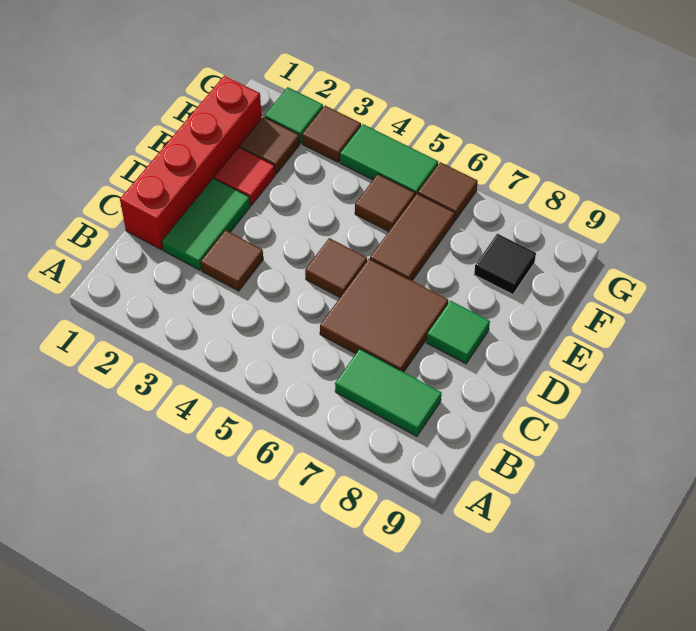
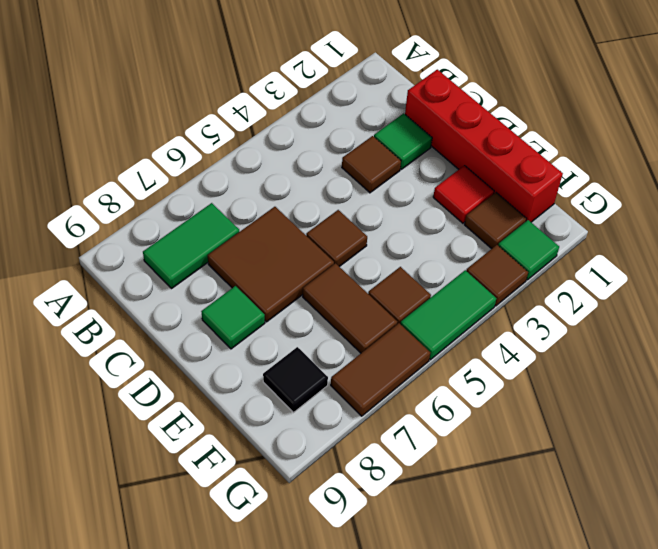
green 1x2 tile [162,178,250,270] -> green 1x1 tile [374,113,432,169]
brown 1x1 tile [418,162,478,221] -> brown 1x2 tile [331,323,430,416]

